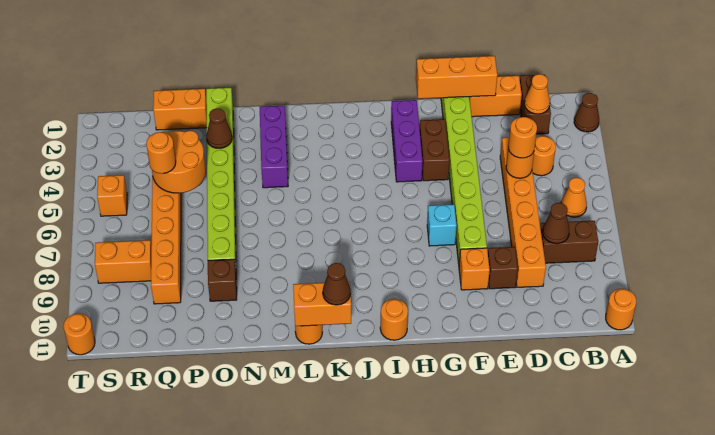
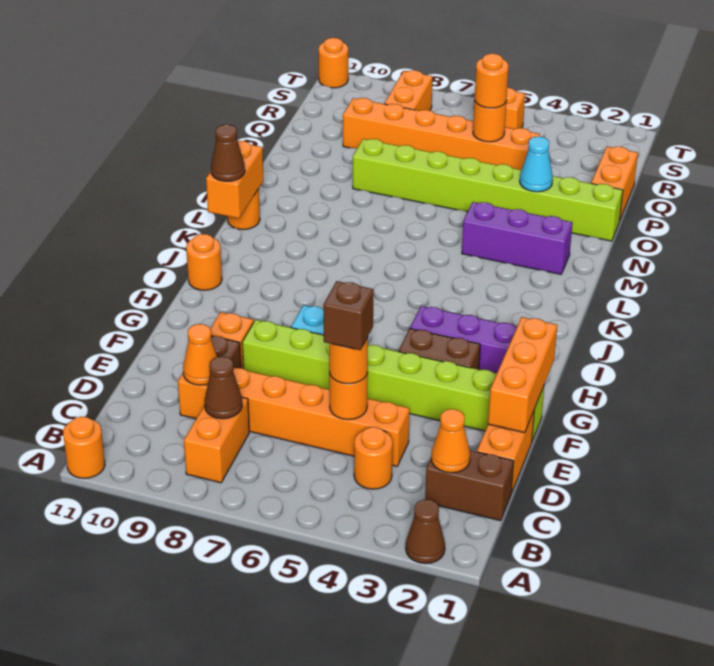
orange 1x1 cone [561,178,587,217] -> orange 1x1 cone moved to [183,324,217,385]
brown 1x2 brick [540,221,598,263] -> orange 1x2 brick [184,397,249,483]
brown 1x1 cone [206,108,232,148] -> cyan 1x1 cone [520,137,553,192]
brown 1x1 brick [208,259,237,301] -> brown 1x1 brick moved to [323,281,374,350]
orange 2x2 round brick [152,131,206,193] -> orange 1x1 round brick [473,100,506,142]

